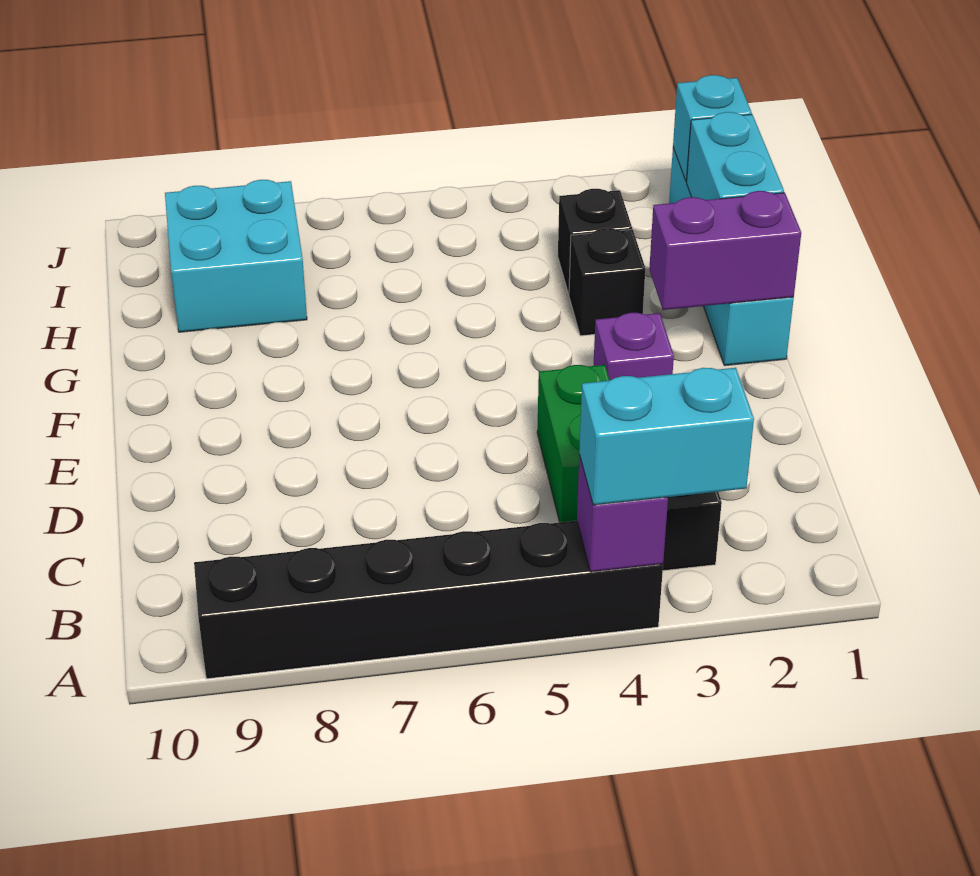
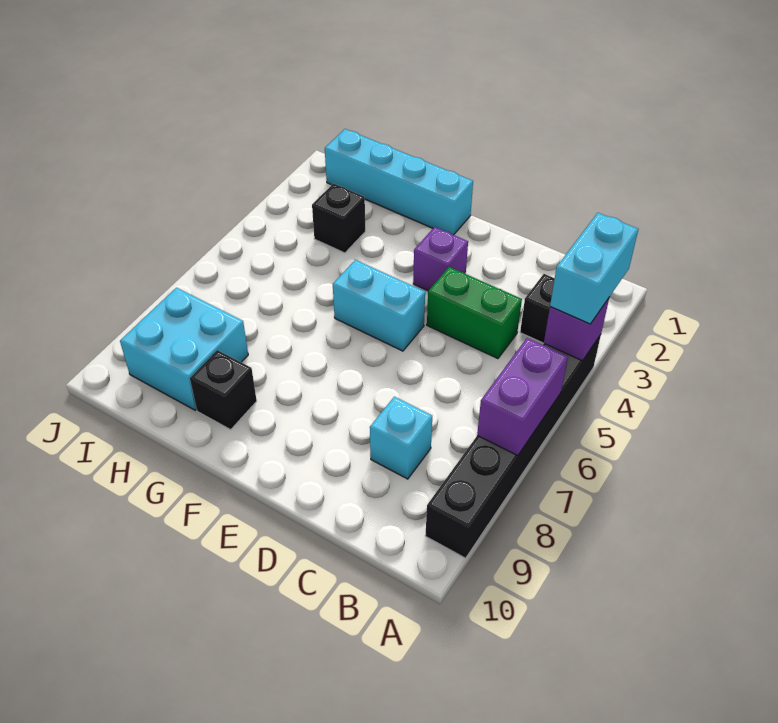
purple 1x2 brick [649,191,801,310] -> purple 1x2 brick moved to [477,338,568,456]
cyan 1x2 brick [687,112,784,200] -> cyan 1x2 brick moved to [333,260,425,351]
black 1x1 brick [569,228,645,336] -> black 1x1 brick moved to [190,350,257,430]
cyan 1x1 brick [673,75,752,182] -> cyan 1x1 brick moved to [370,397,432,479]

